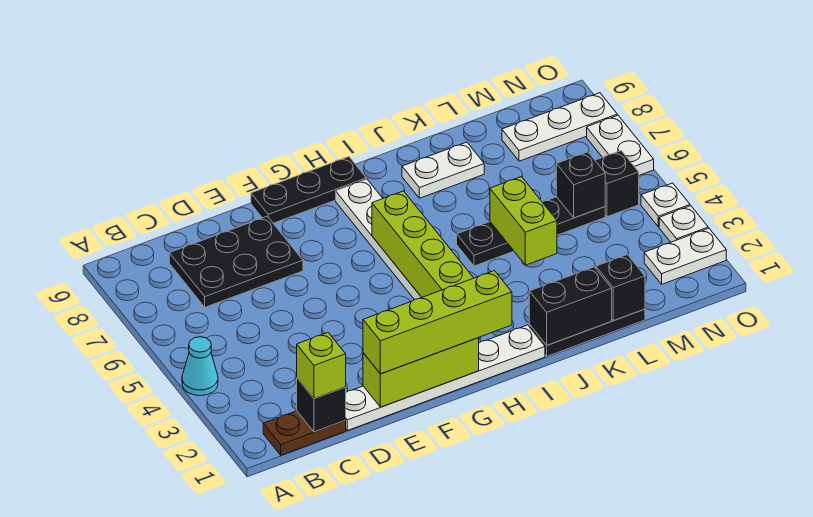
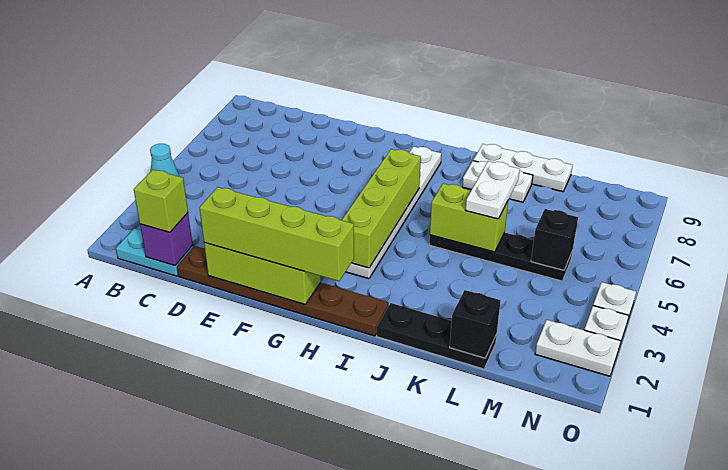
brown 1x2 plate [263,411,346,455] -> cyan 1x2 plate [116,228,193,276]
black 1x1 brick [297,378,346,432] -> purple 1x1 brick [140,213,193,265]
black 2x3 plate [169,216,303,307] -> none
white 1x6 plate [345,325,545,431] -> brown 1x6 plate [177,246,389,336]
black 1x3 plate [251,157,366,223] -> none
black 1x2 brick [529,267,612,345] -> none
lime 1x2 brick [490,176,557,265] -> lime 1x2 brick turned to [430,183,508,252]
white 1x3 plate [502,93,617,161] -> white 1x3 plate moved to [473,144,572,192]
black 1x1 brick [595,151,639,217] -> none
white 1x2 plate [587,115,654,175] -> white 1x2 plate moved to [466,161,520,219]

